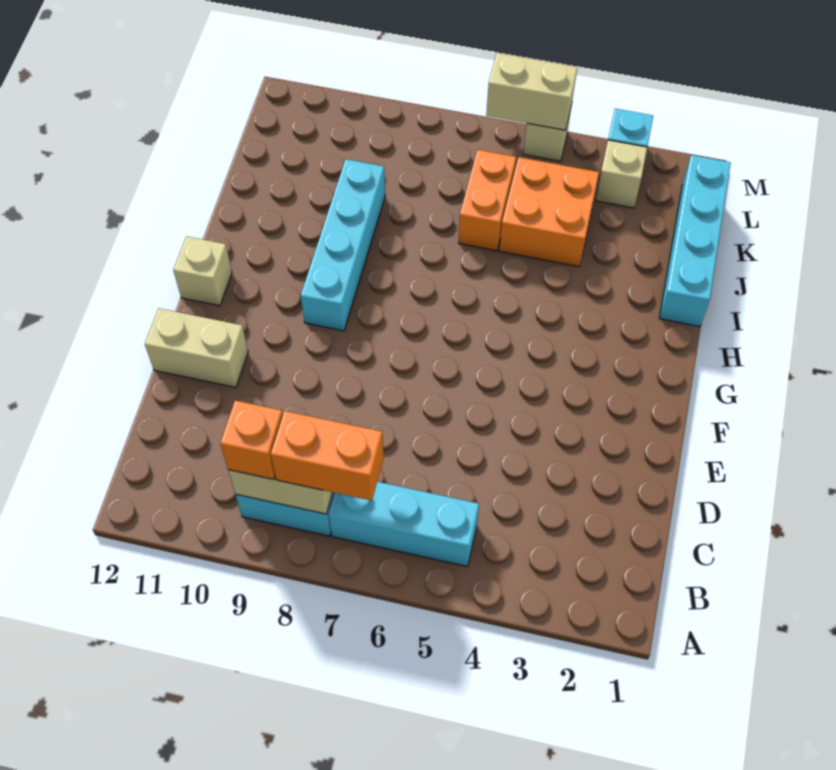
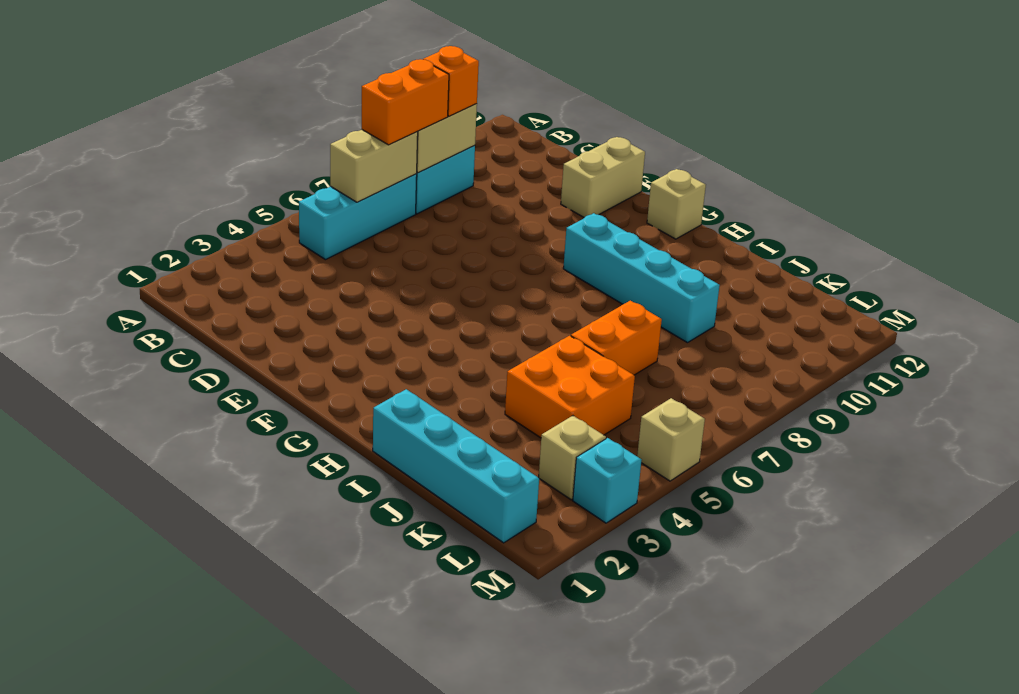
orange 1x2 brick [459,150,516,251] -> orange 1x2 brick turned to [571,301,662,375]
tan 1x2 brick [486,53,577,130] -> tan 1x2 brick moved to [330,130,418,202]

